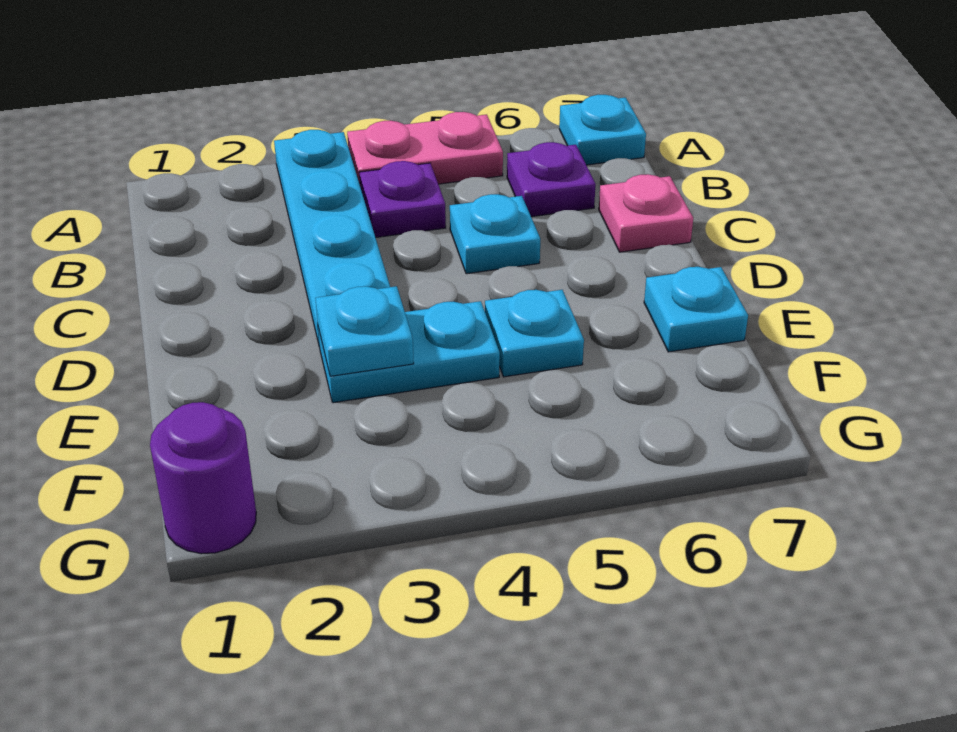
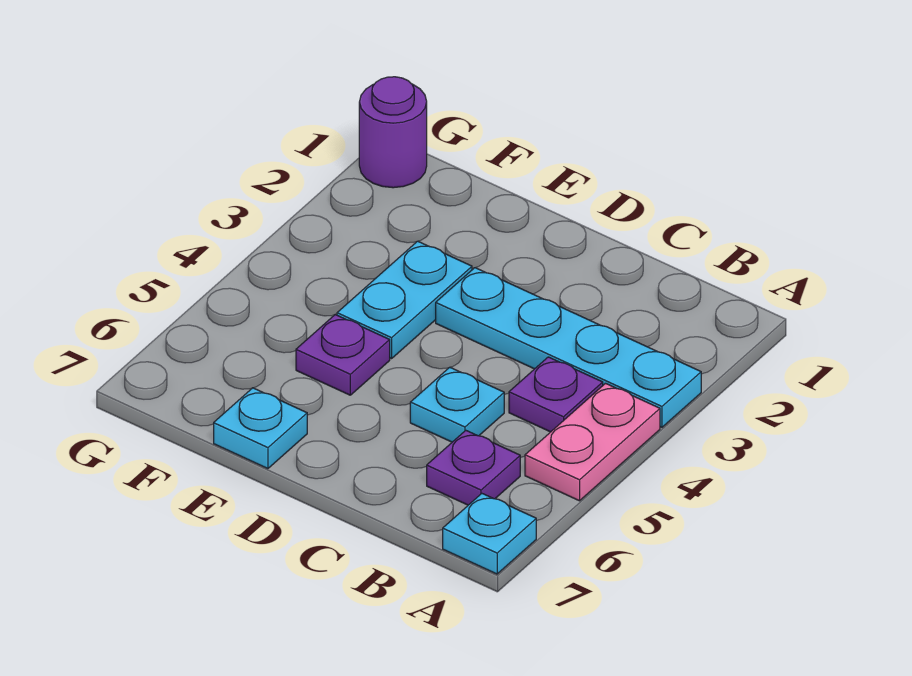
pink 1x1 plate [599,174,693,252] -> none
cyan 1x1 plate [316,286,414,376] -> none
cyan 1x1 plate [485,290,584,377] -> purple 1x1 plate [296,315,390,395]

